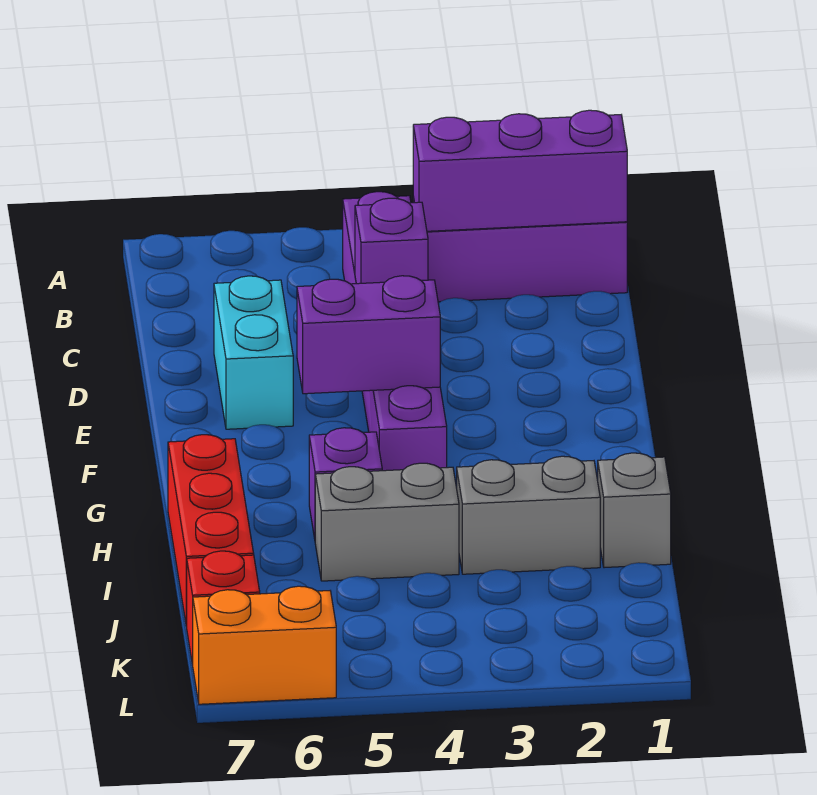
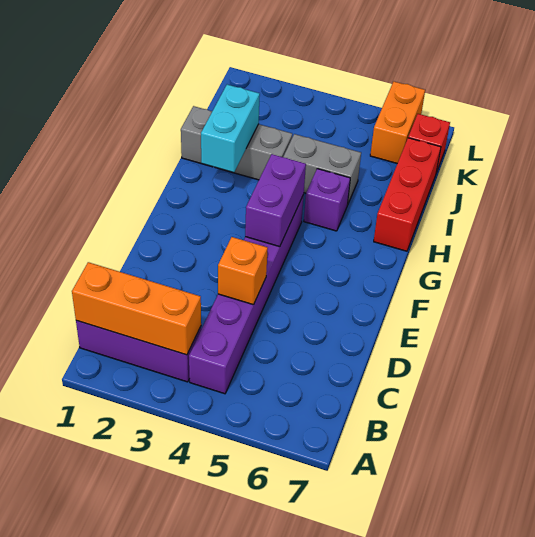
purple 1x3 brick [413,110,627,231] -> orange 1x3 brick [72,262,201,355]
purple 1x1 brick [355,198,428,284] -> orange 1x1 brick [218,237,268,305]
cyan 1x2 brick [214,276,293,429] -> cyan 1x2 brick moved to [201,85,260,172]
purple 1x2 brick [297,276,440,394] -> purple 1x2 brick turned to [245,154,306,247]
orange 1x2 brick [193,586,336,704] -> orange 1x2 brick turned to [370,82,425,164]

